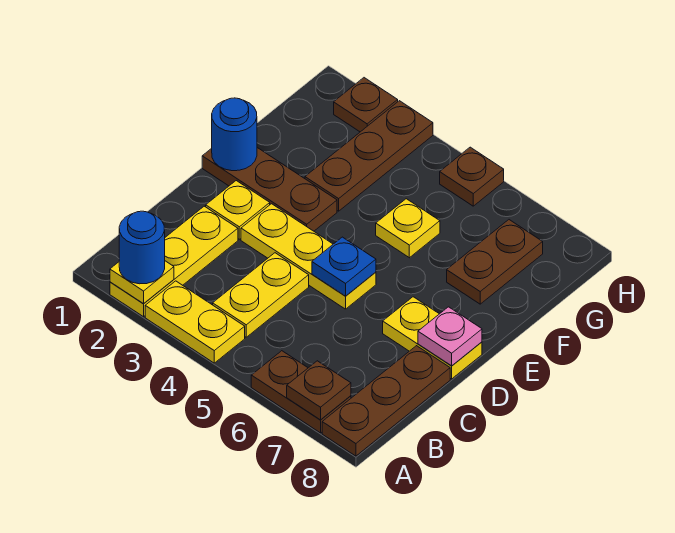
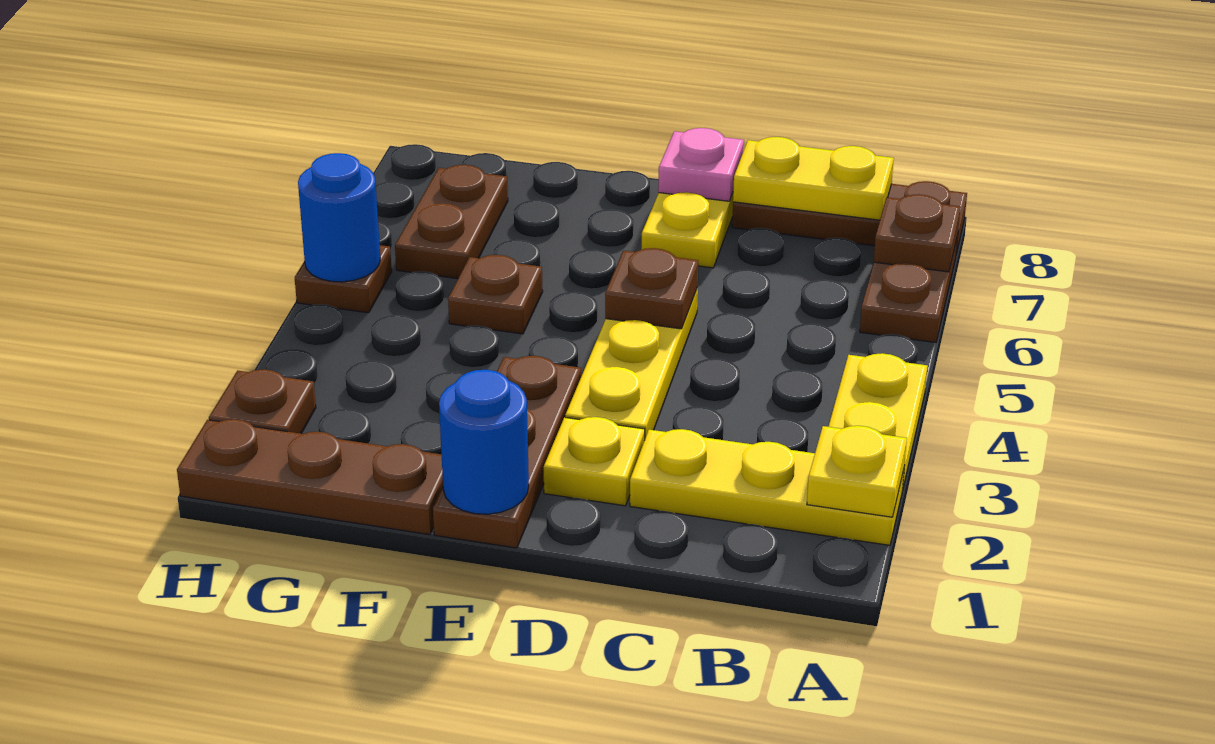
blue 1x1 round brick [119,211,165,284] -> blue 1x1 round brick moved to [298,153,380,282]
yellow 1x2 plate [213,253,309,337] -> yellow 1x2 plate moved to [733,137,894,220]
blue 1x1 plate [312,237,376,296] -> brown 1x1 plate [605,248,698,329]
brown 1x3 plate [305,101,433,211] -> brown 1x3 plate moved to [177,419,443,535]
yellow 1x1 plate [376,199,440,258] -> brown 1x1 plate [448,255,543,334]
brown 1x2 plate [447,220,543,304] -> brown 1x2 plate turned to [395,165,508,279]

